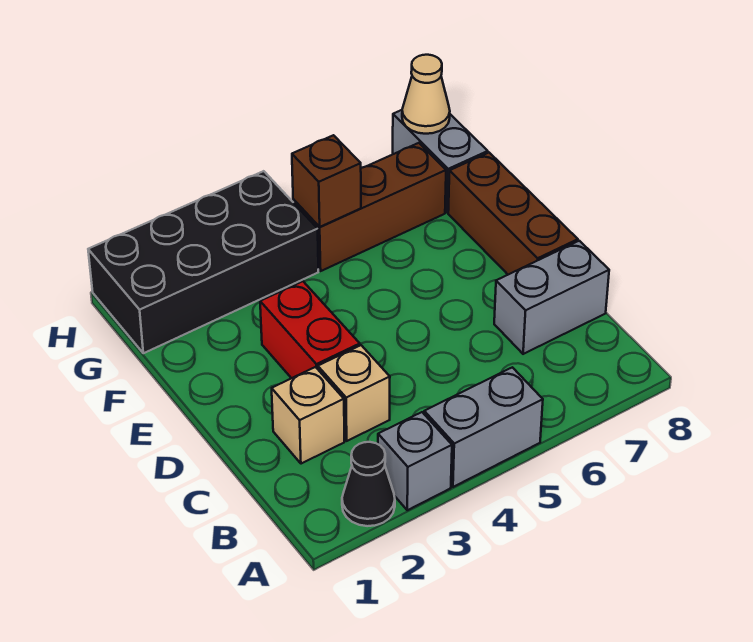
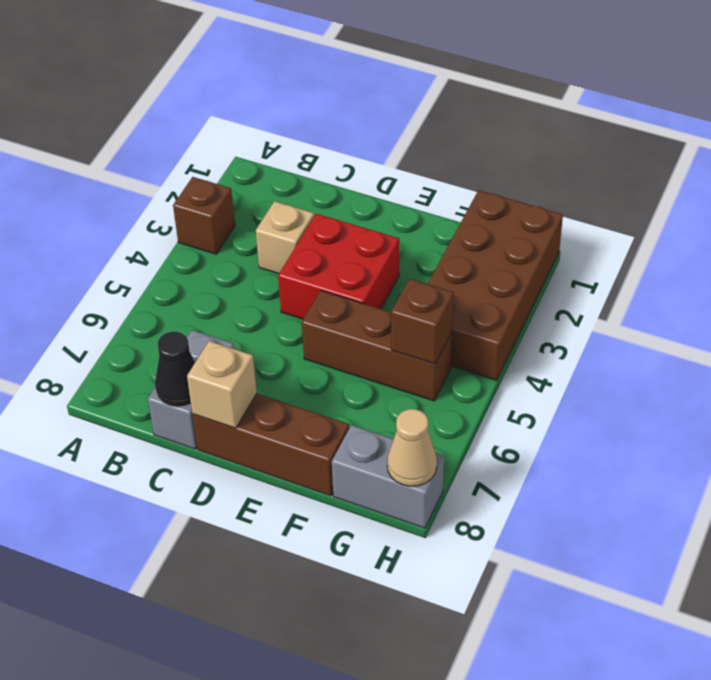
black 1x1 cone [342,442,395,526] -> black 1x1 cone moved to [155,331,195,407]
grey 1x1 brick [378,412,452,510] -> brown 1x1 brick [173,177,235,254]
grey 1x2 brick [424,367,543,487] -> none
tan 1x1 brick [272,367,344,464] -> tan 1x1 brick moved to [187,341,257,428]
red 1x2 brick [260,281,360,378] -> red 2x2 brick [278,214,399,319]
black 2x4 brick [88,171,318,353] -> brown 2x4 brick [428,190,563,380]
brown 1x3 brick [293,143,446,271] -> brown 1x3 brick turned to [302,291,452,401]

